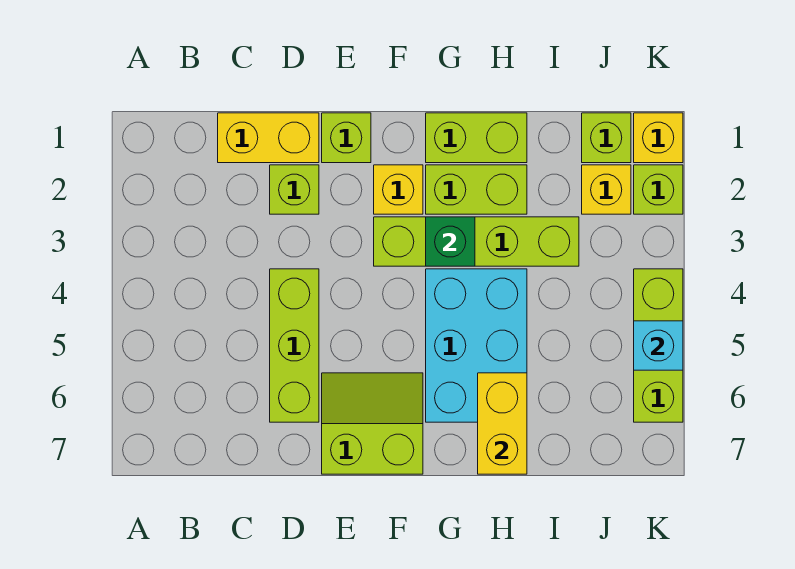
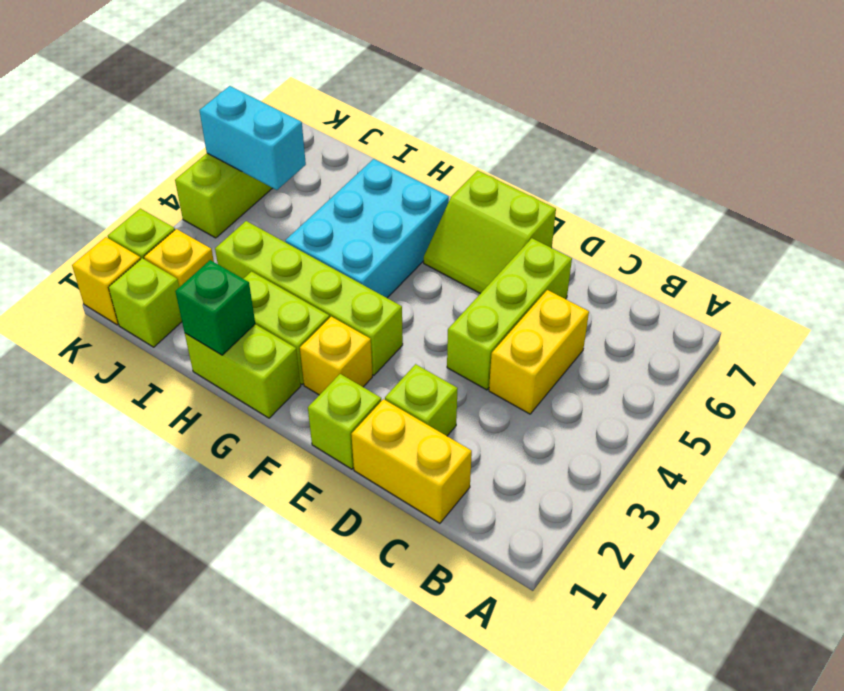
green 1x1 brick [426,217,475,266] -> green 1x1 brick moved to [175,260,255,355]
yellow 1x2 brick [478,373,527,474] -> yellow 1x2 brick moved to [489,290,589,414]
cyan 1x1 brick [634,321,683,370] -> cyan 1x2 brick [199,86,306,190]

